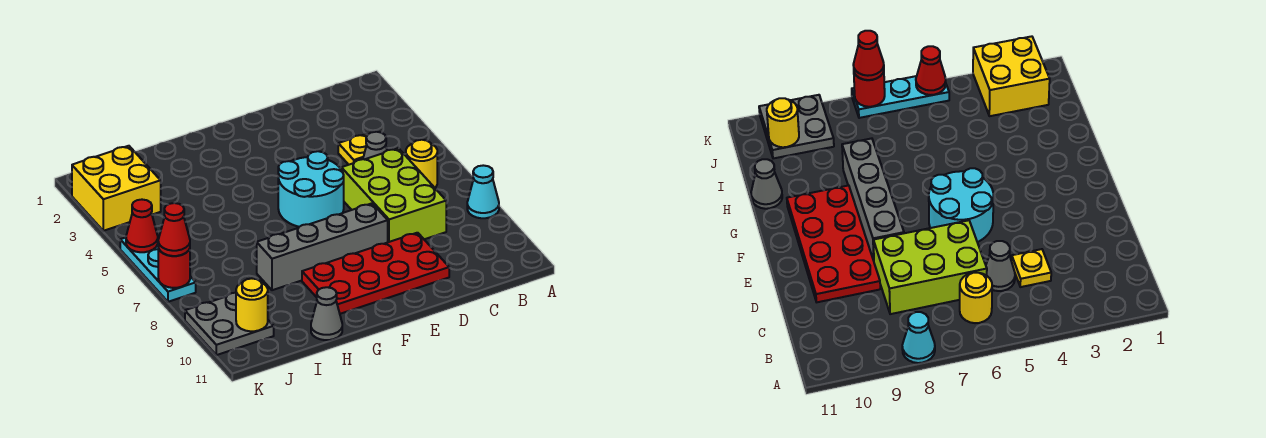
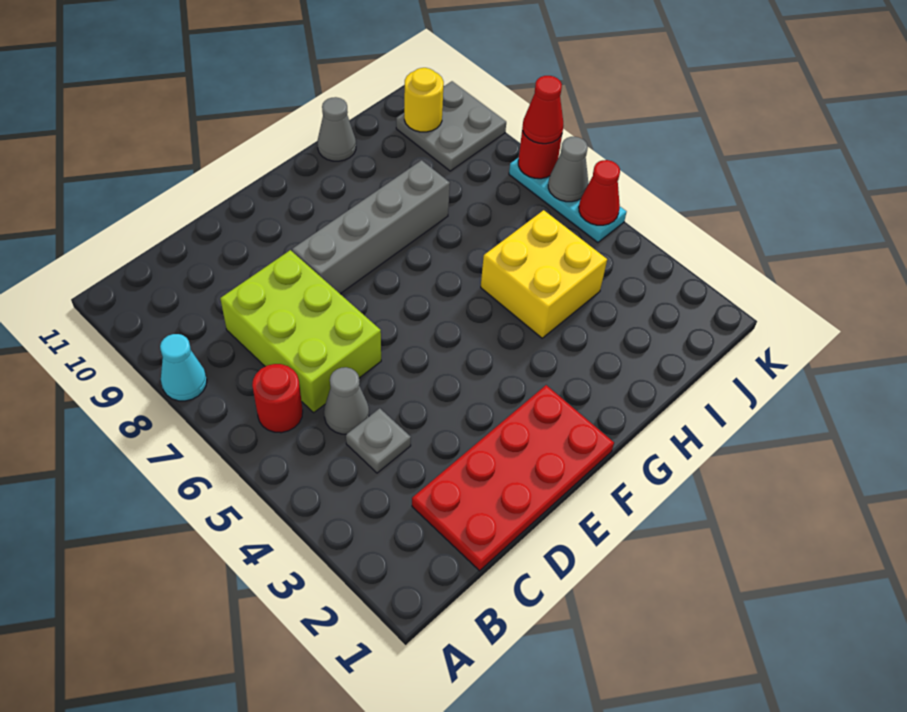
yellow 1x1 round brick [406,140,437,188] -> red 1x1 round brick [252,364,303,433]
yellow 1x1 plate [338,134,367,165] -> grey 1x1 plate [346,408,411,473]
red 2x4 plate [302,233,449,314] -> red 2x4 plate moved to [412,385,614,571]
cyan 2x2 round brick [278,151,344,227] -> none
yellow 2x2 brick [72,146,161,231] -> yellow 2x2 brick moved to [481,210,607,338]
none -> grey 1x1 cone [548,137,588,202]

